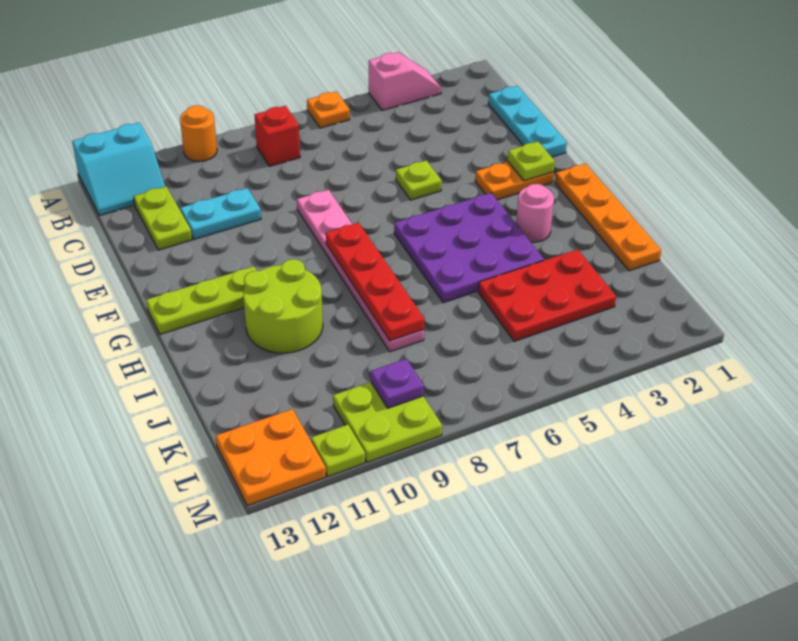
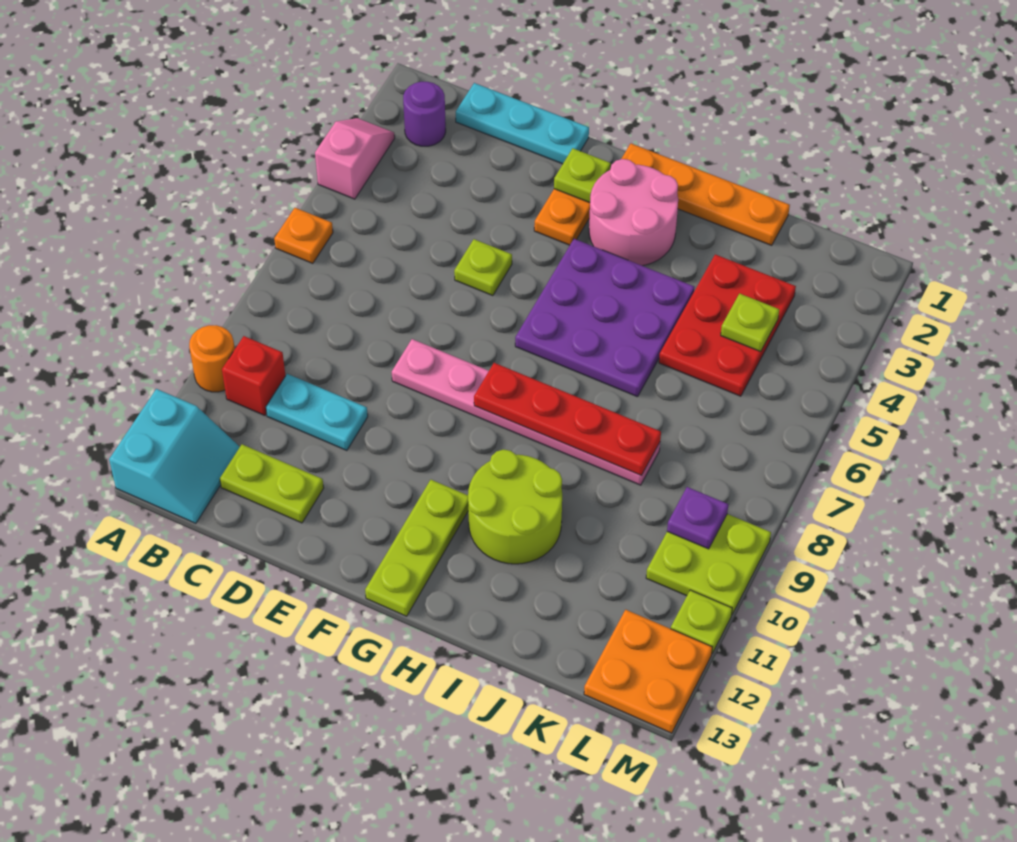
none -> purple 1x1 round brick [403,82,446,146]
red 1x1 brick [255,106,300,166] -> red 1x1 brick moved to [222,336,285,415]
cyan 1x2 plate [181,188,261,239] -> cyan 1x2 plate turned to [266,374,368,451]
pink 1x1 round brick [516,184,554,242] -> pink 2x2 round brick [589,159,678,266]
none -> lime 1x1 plate [721,294,779,352]

